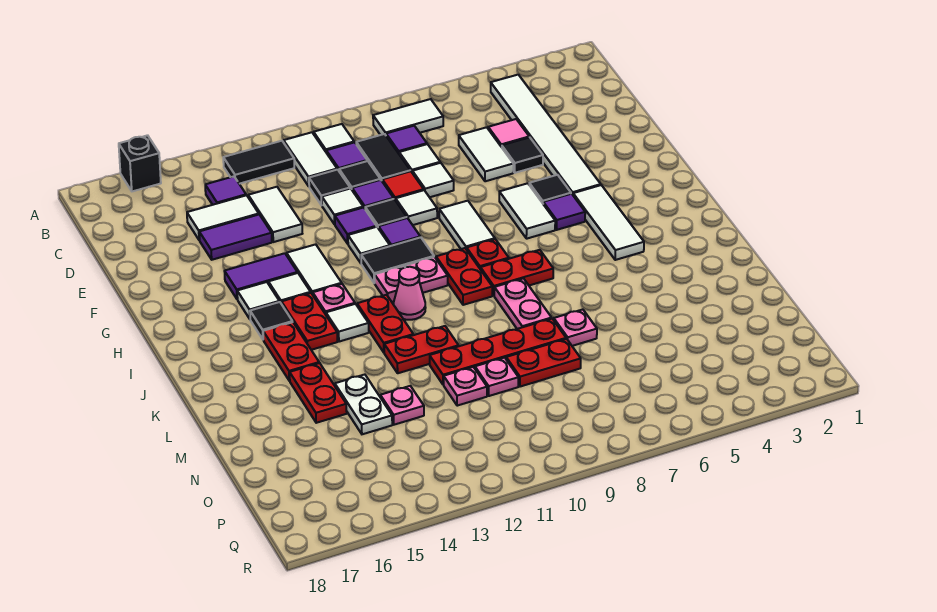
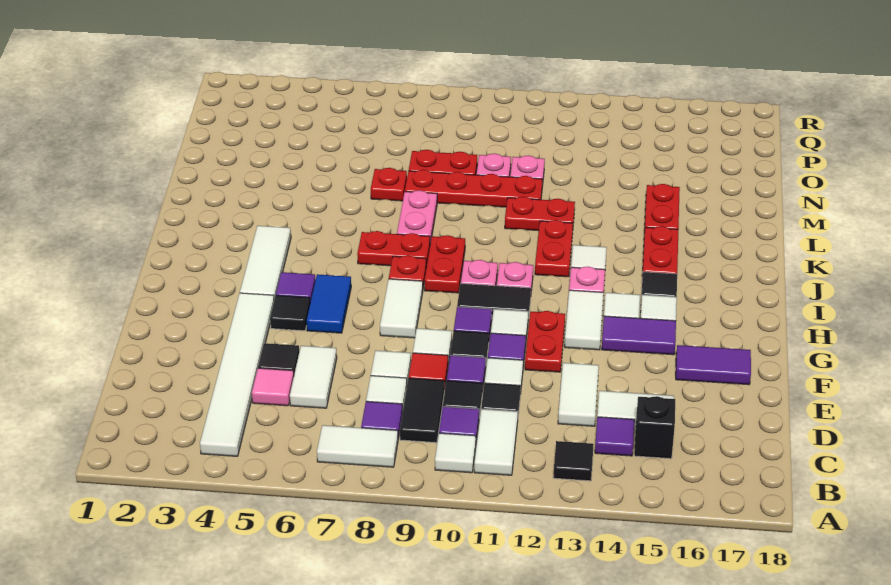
black 1x1 brick [119,135,161,191] -> black 1x1 brick moved to [634,396,675,459]
black 1x2 tile [223,141,294,184] -> black 1x1 tile [553,441,594,481]
purple 1x2 tile [199,215,272,260] -> purple 1x2 tile moved to [676,345,751,385]
white 1x2 tile [499,183,555,239] -> blue 1x2 tile [307,274,351,333]
red 1x2 plate [281,293,337,350] -> red 1x2 plate moved to [525,311,565,372]
pink 1x1 cone [394,267,426,320] -> none
pink 1x1 plate [554,309,597,346] -> red 1x1 plate [371,168,407,201]
white 1x2 plate [335,375,392,434] -> none
pink 1x1 plate [380,386,424,425] -> none

